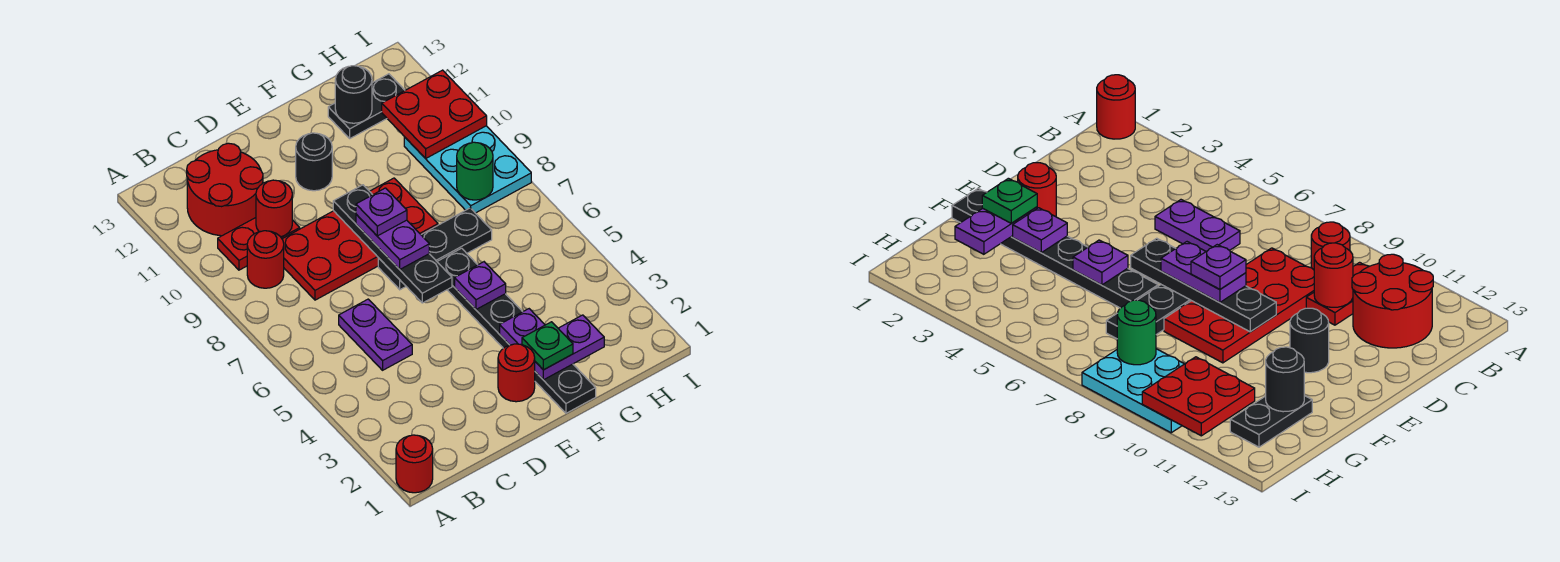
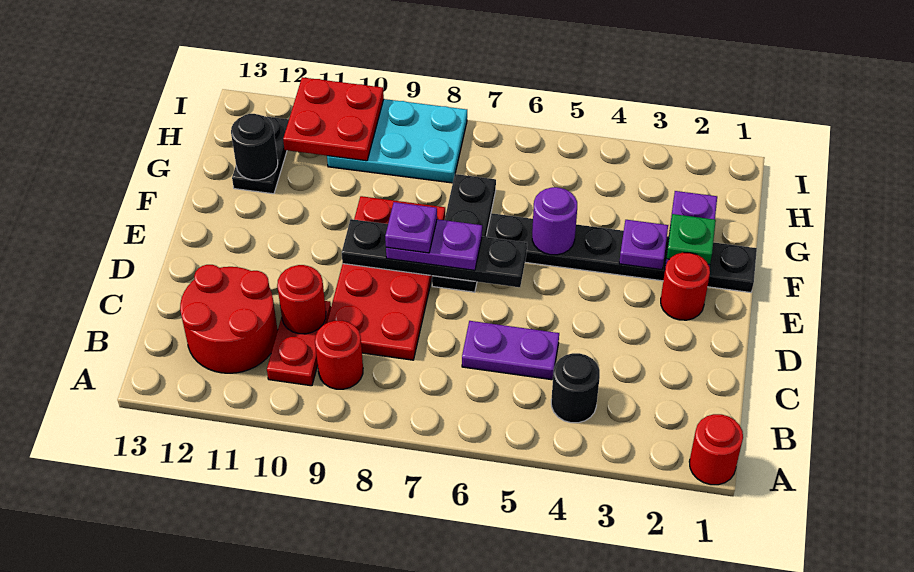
black 1x1 round brick [296,133,332,191] -> black 1x1 round brick moved to [551,353,600,423]
purple 1x1 plate [455,262,506,309] -> purple 1x1 round brick [532,187,577,255]
green 1x1 round brick [457,142,493,200] -> none

